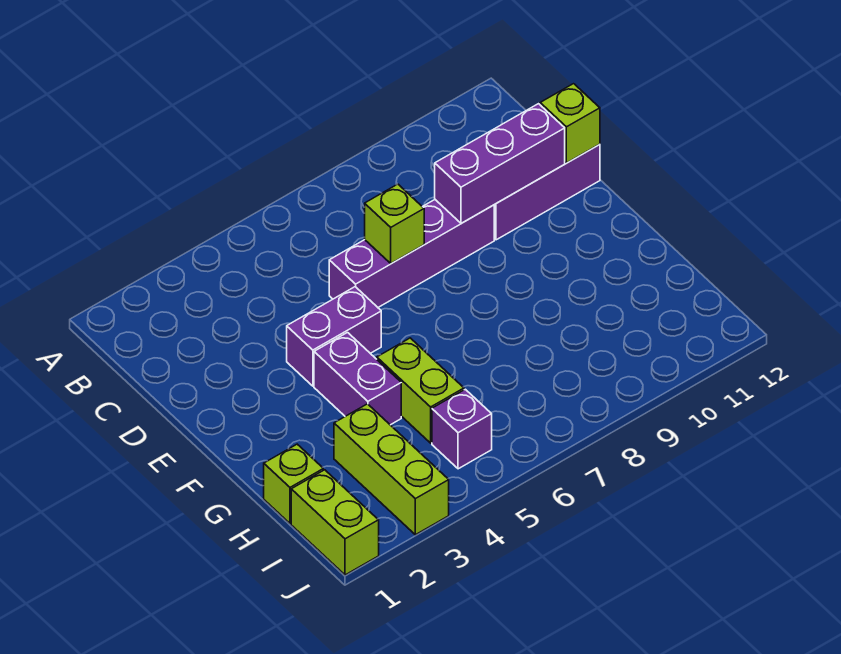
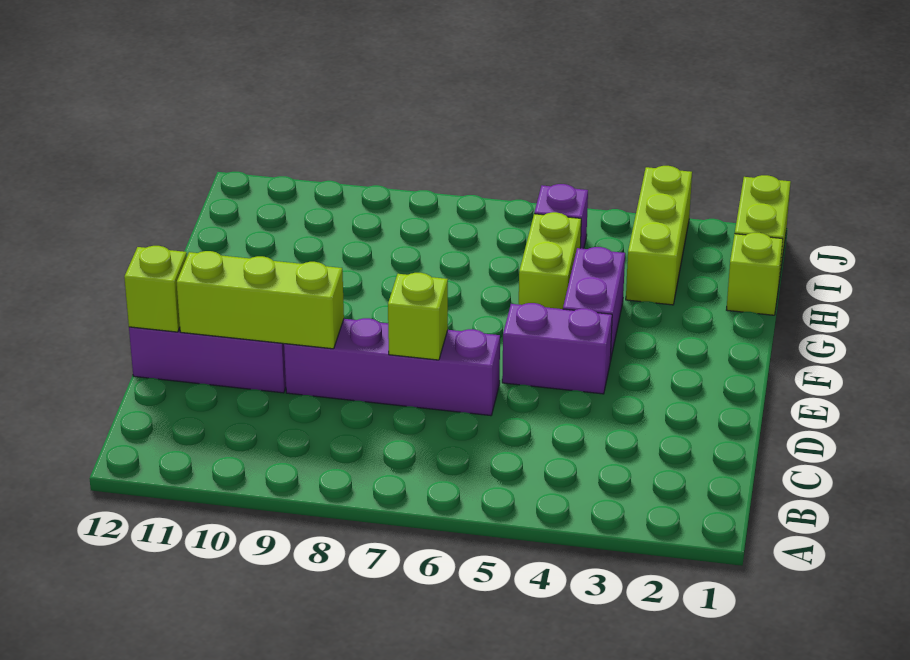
purple 1x3 brick [435,104,565,223] -> lime 1x3 brick [177,251,344,349]

